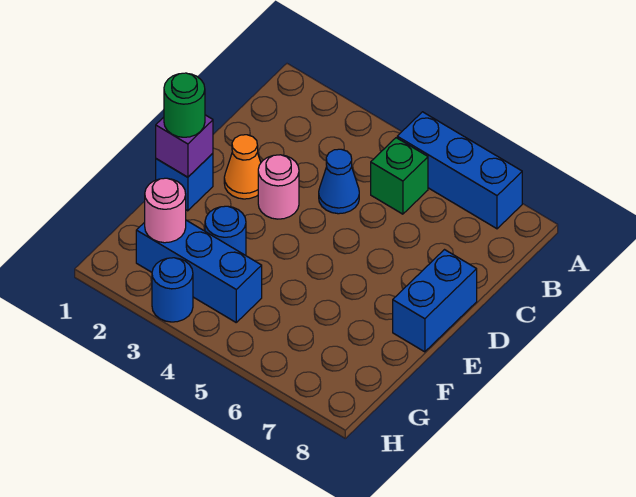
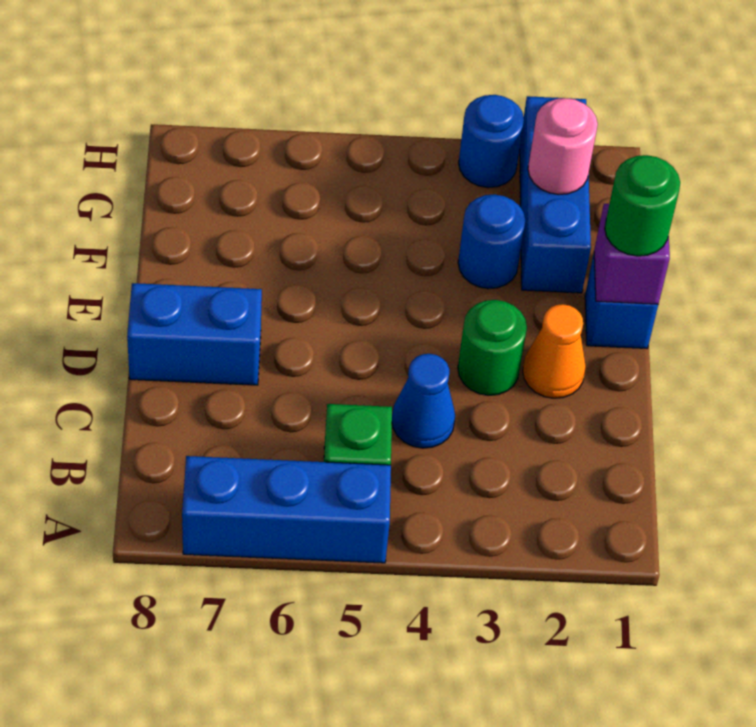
pink 1x1 round brick [258,155,299,219] -> green 1x1 round brick [458,300,527,395]
blue 1x2 brick [393,250,477,352] -> blue 1x2 brick turned to [127,283,262,385]
blue 1x3 brick [136,220,262,322] -> blue 1x3 brick turned to [520,96,591,293]

